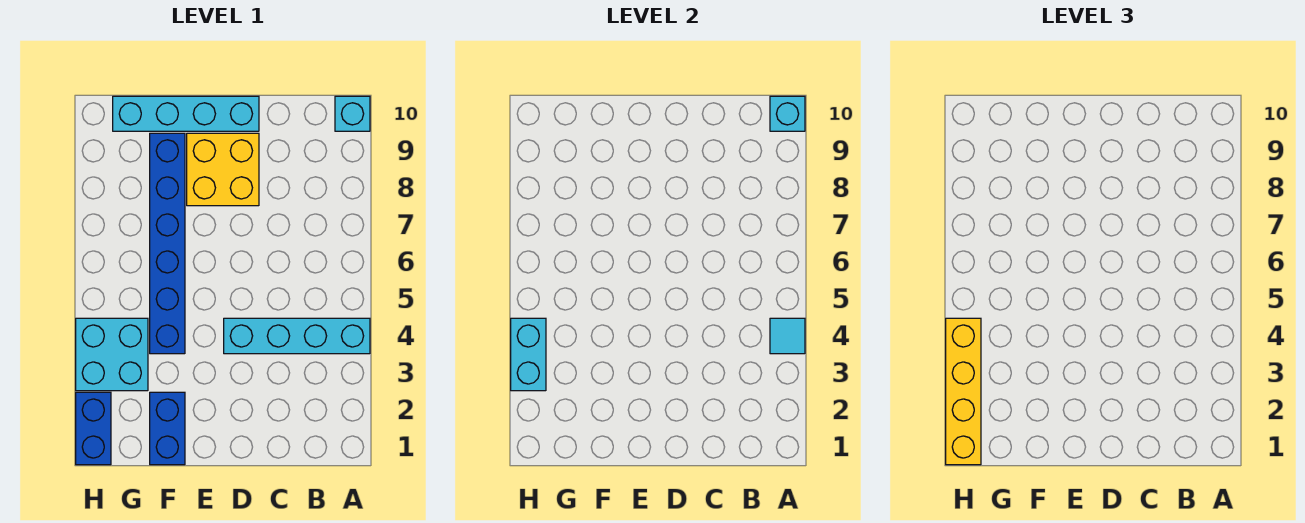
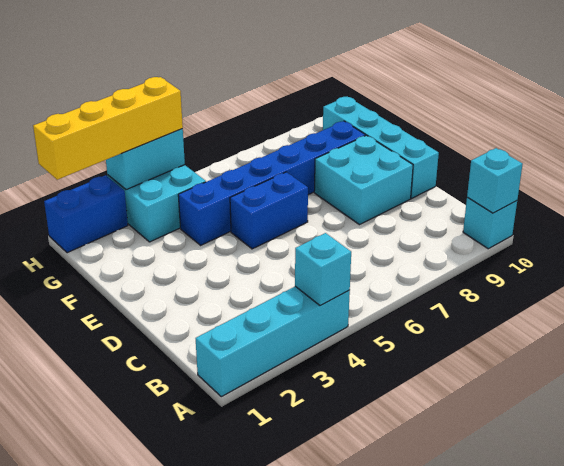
cyan 1x4 brick [224,318,370,354] -> cyan 1x4 brick turned to [196,286,350,397]
cyan 1x1 tile [770,318,805,354] -> cyan 1x1 brick [295,233,351,305]
yellow 2x2 brick [187,133,259,206] -> cyan 2x2 brick [314,135,413,225]
blue 1x2 brick [150,392,185,465] -> blue 1x2 brick moved to [230,172,308,249]

